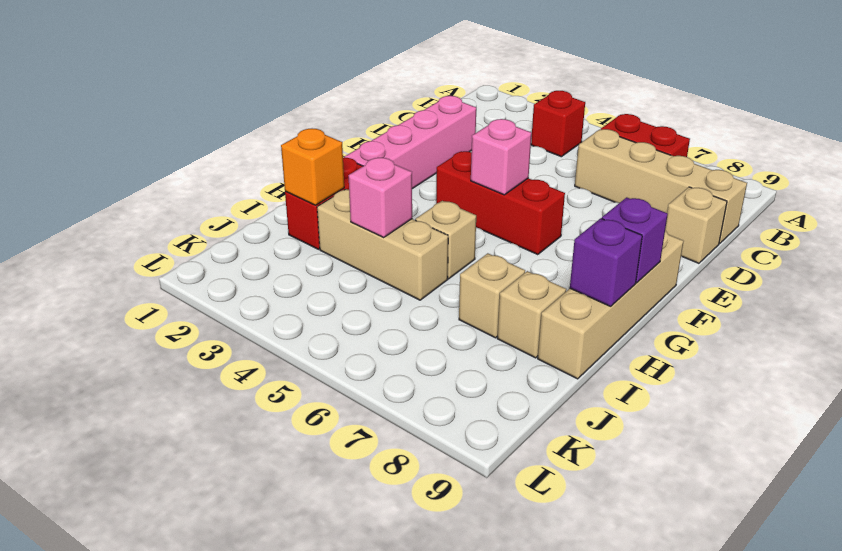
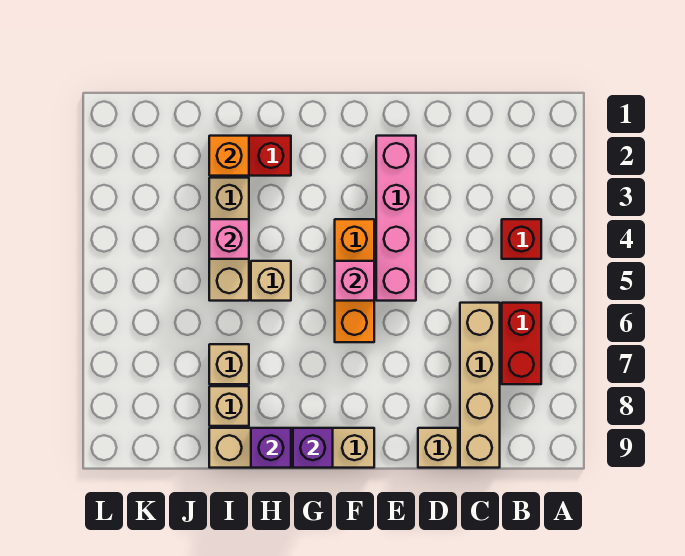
pink 1x4 brick [345,96,476,189] -> pink 1x4 brick turned to [376,136,416,301]
red 1x3 brick [436,151,565,255] -> orange 1x3 brick [335,219,374,342]

